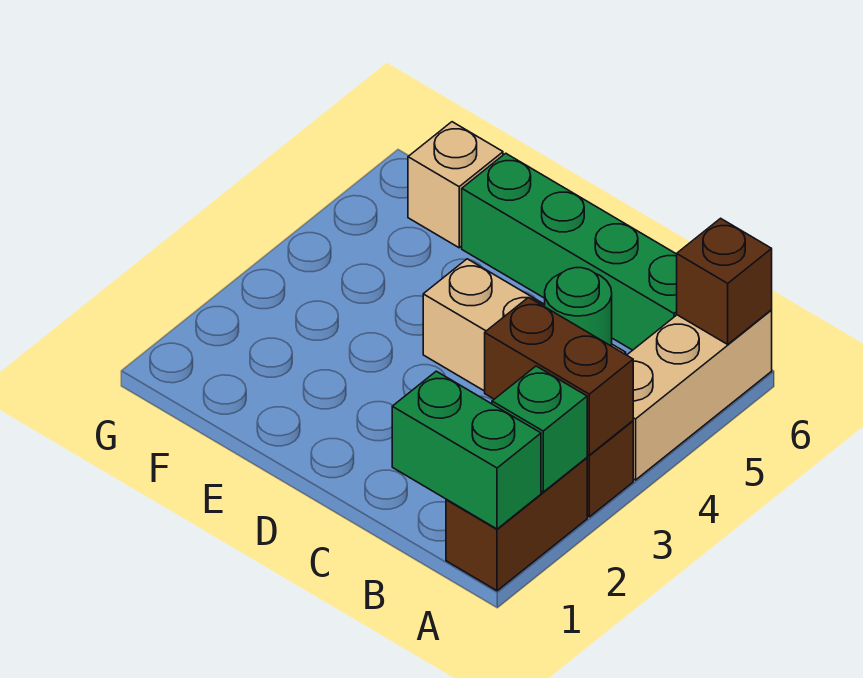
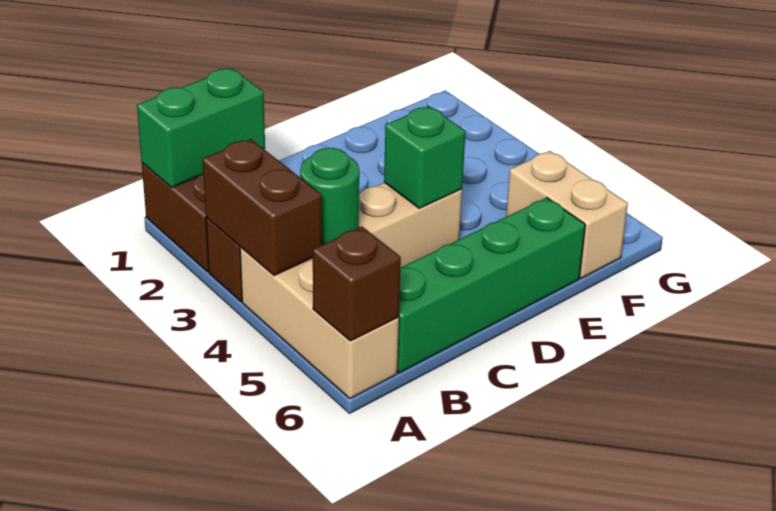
green 1x1 brick [492,366,587,492] -> green 1x1 brick moved to [384,106,466,208]
brown 1x2 brick [485,298,633,455] -> brown 1x2 brick turned to [203,139,322,275]
tan 1x1 brick [408,122,503,248] -> tan 1x2 brick [506,151,628,278]

